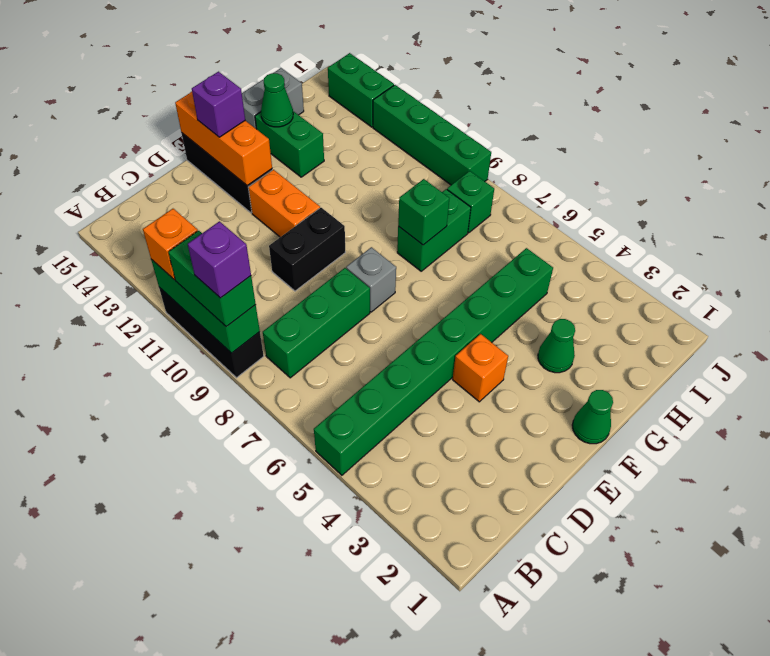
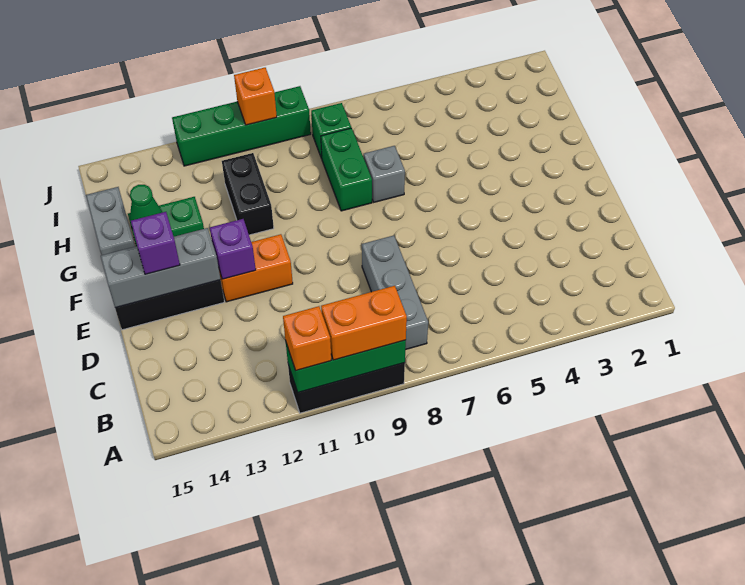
green 1x8 brick [314,248,553,475] -> none
green 1x2 brick [168,231,256,327] -> orange 1x2 brick [321,286,407,360]
purple 1x1 brick [188,221,251,298] -> purple 1x1 brick moved to [210,219,256,279]
green 1x3 brick [263,268,370,378] -> grey 1x3 brick [362,236,428,350]
black 1x2 brick [269,208,345,291] -> black 1x2 brick moved to [222,153,274,235]
orange 1x1 brick [453,334,508,402] -> orange 1x1 brick moved to [234,68,277,125]
grey 1x1 brick [346,247,396,312] -> grey 1x1 brick moved to [364,146,405,202]
orange 1x3 brick [175,92,272,186] -> grey 1x3 brick [101,228,221,308]
green 1x1 cone [572,390,613,444] -> none
green 1x1 cone [538,319,575,373] -> none
green 1x1 brick [398,179,449,245] -> none
green 1x2 brick [328,53,394,127] -> none

